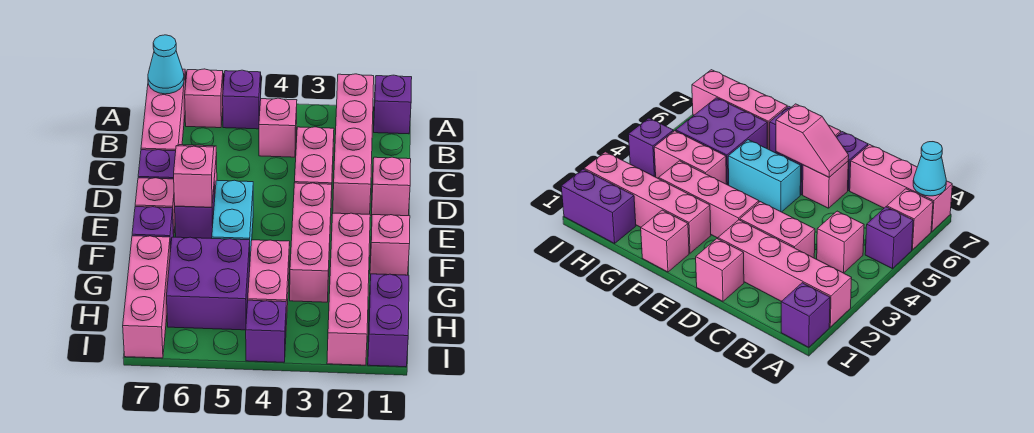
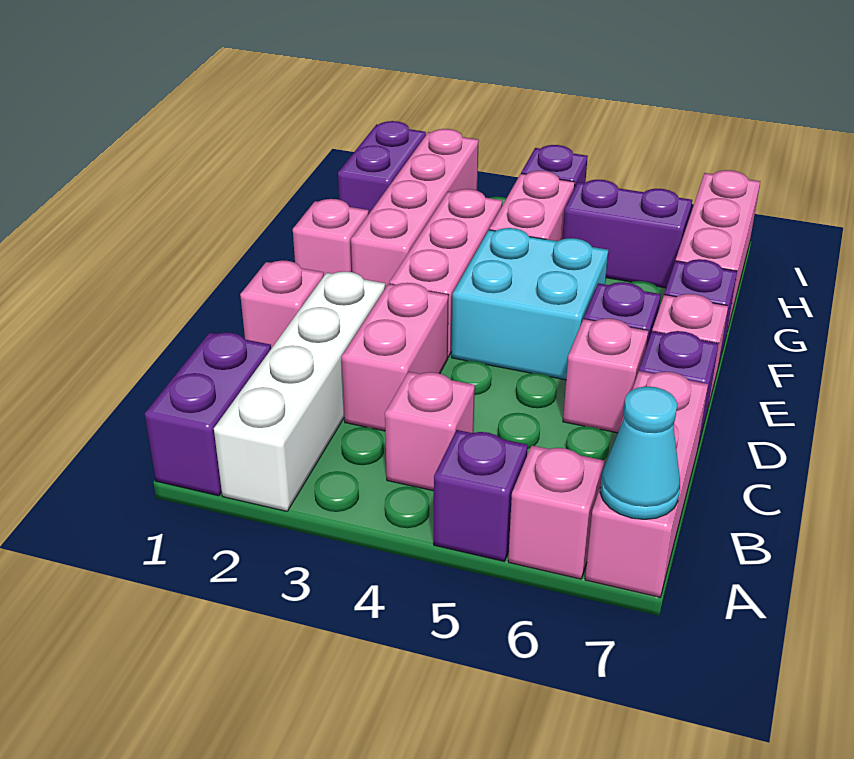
purple 1x1 brick [374,75,412,134] -> purple 1x2 brick [145,332,271,496]
pink 1x4 brick [333,74,374,214] -> white 1x4 brick [214,271,385,511]
pink 1x2 slope [174,145,216,207] -> none
cyan 1x2 brick [212,180,253,256] -> cyan 2x2 brick [452,228,608,380]
purple 2x2 brick [167,237,250,330] -> purple 1x2 brick [562,180,692,288]

